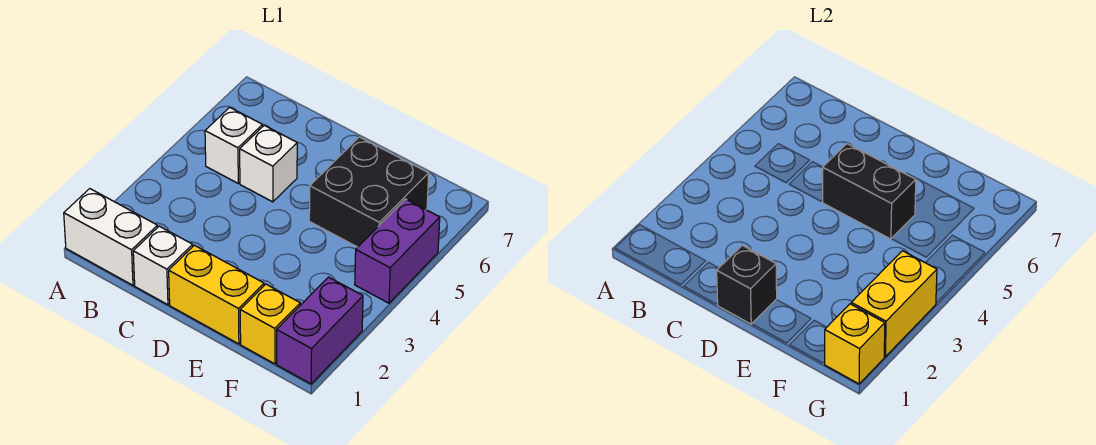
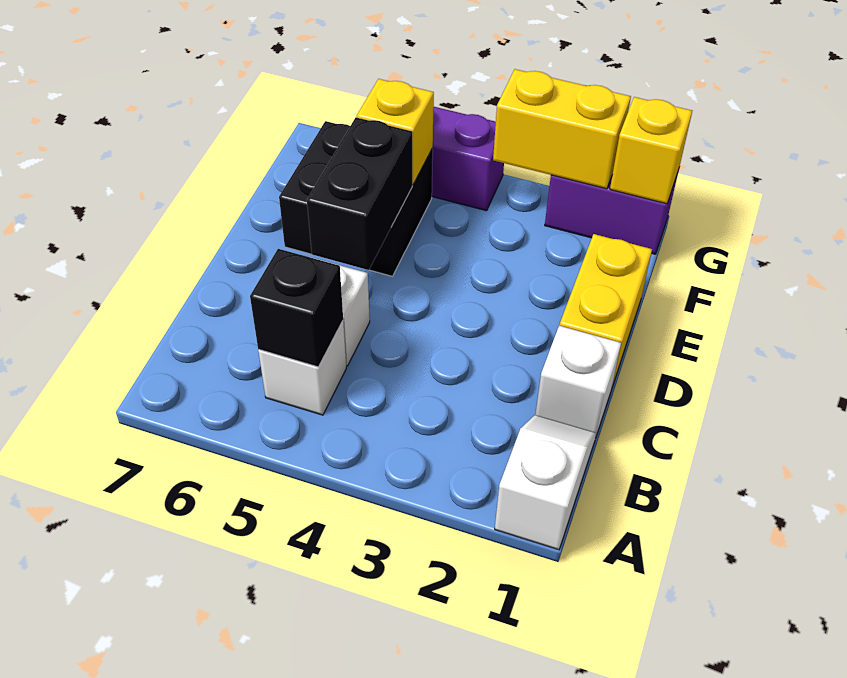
white 1x2 brick [64,189,158,285] -> white 1x2 slope [495,415,596,550]
black 1x1 brick [717,245,777,324] -> black 1x1 brick moved to [250,249,343,367]
yellow 1x1 brick [240,284,300,364] -> yellow 1x1 brick moved to [357,79,434,184]

